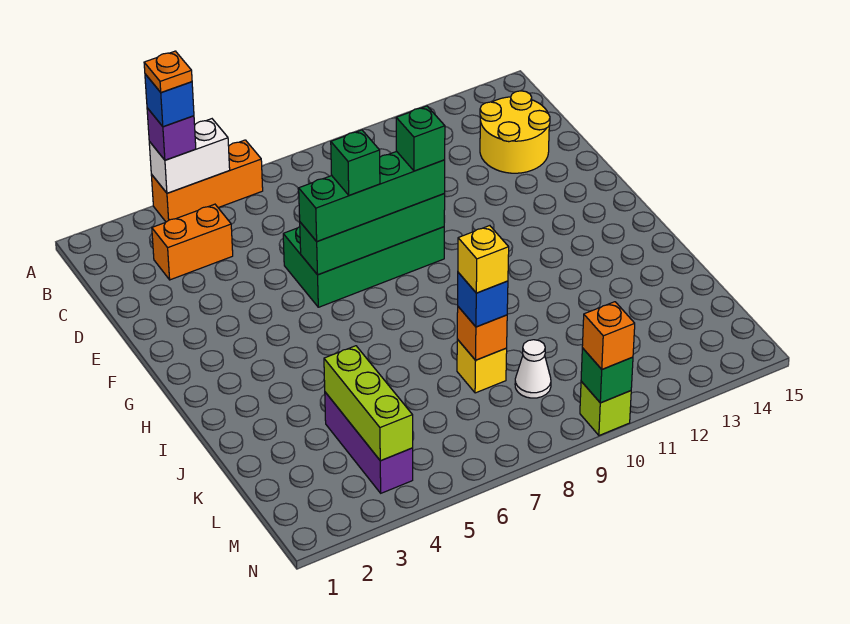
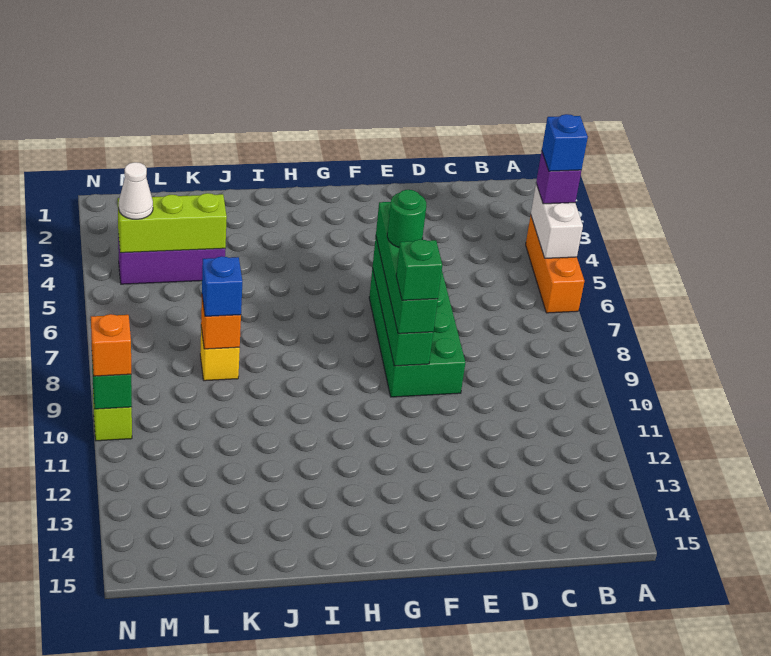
orange 1x1 plate [144,51,192,93] -> none
orange 1x2 brick [152,204,233,280] -> none
yellow 2x2 round brick [480,91,550,173] -> none
green 1x1 brick [331,130,380,195] -> green 1x1 round brick [387,190,426,247]
yellow 1x1 brick [458,226,509,293] -> none
white 1x1 cone [515,340,551,398] -> white 1x1 cone moved to [119,162,153,219]

